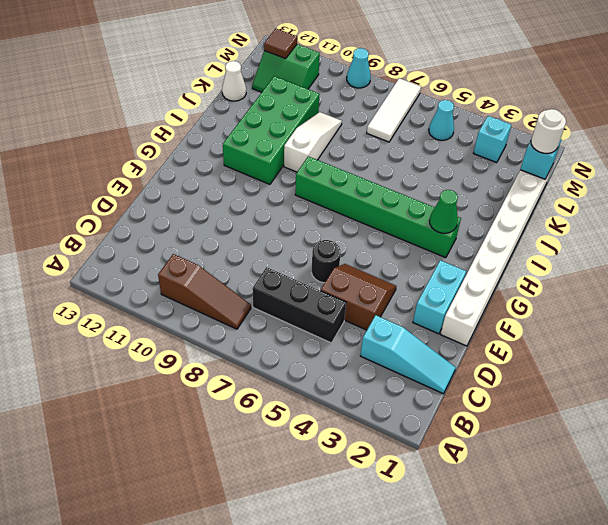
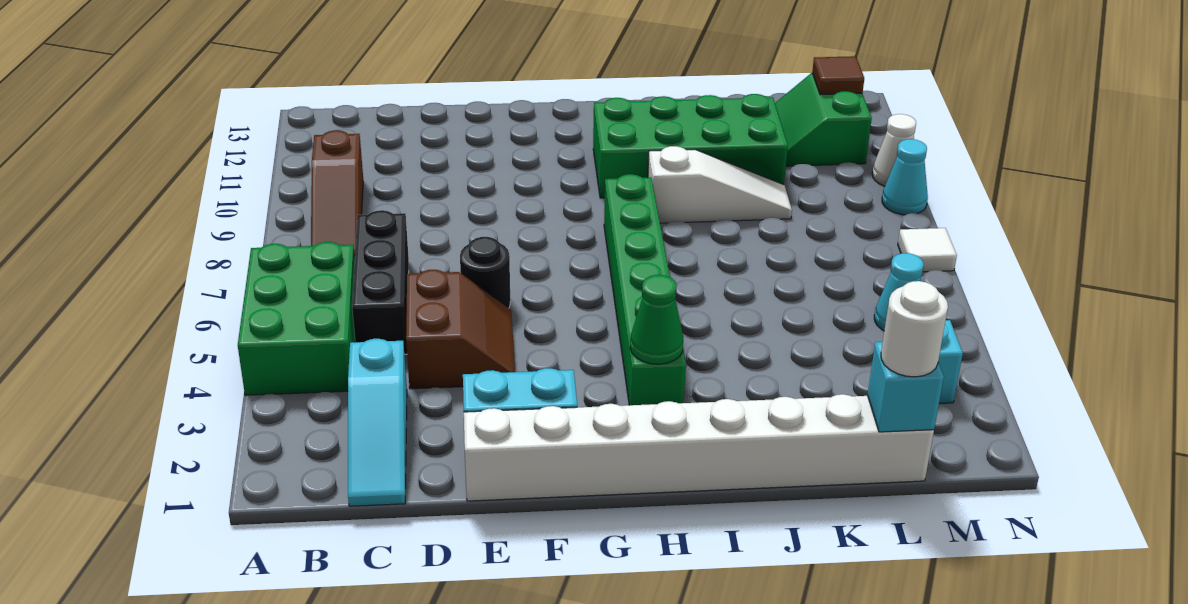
none -> green 2x3 brick [238,242,355,395]
white 1x1 cone [222,61,246,101] -> white 1x1 cone moved to [872,114,916,186]
white 1x3 tile [367,78,421,142] -> white 1x1 tile [898,228,957,272]

